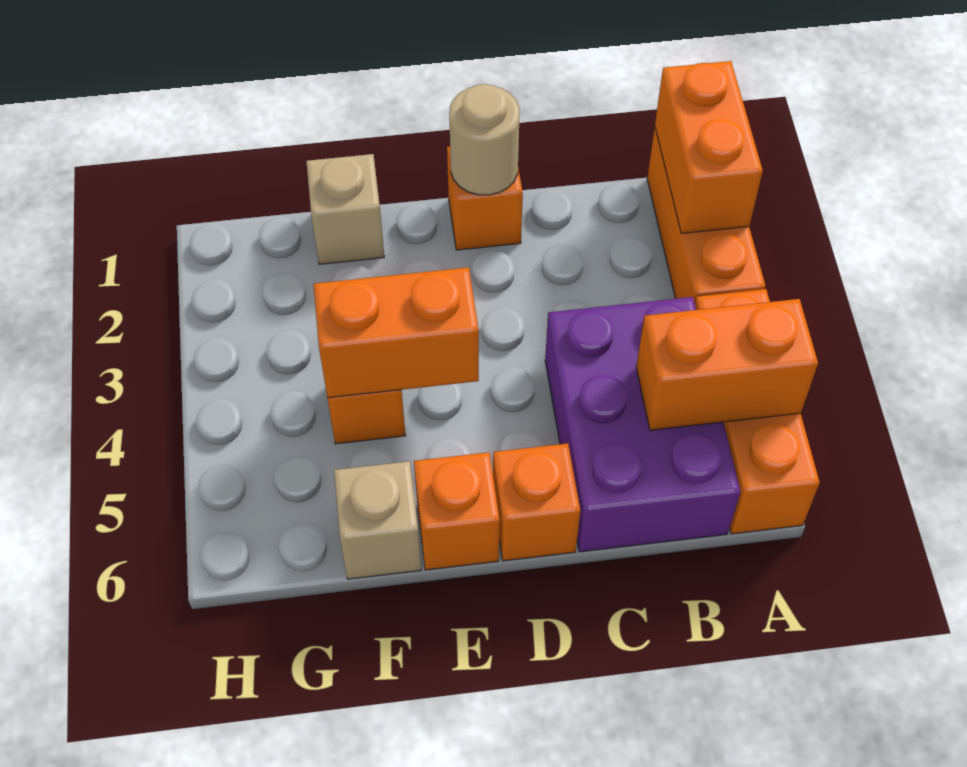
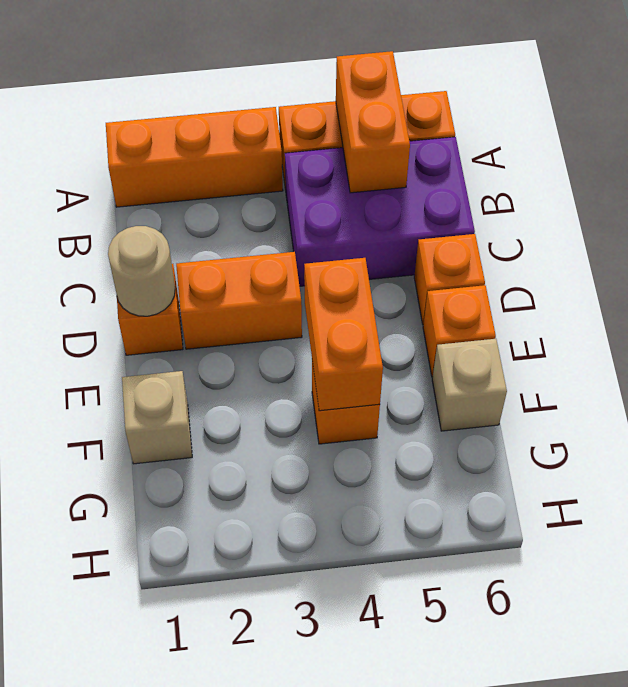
orange 1x2 brick [655,61,763,233] -> orange 1x2 brick moved to [176,252,302,349]

